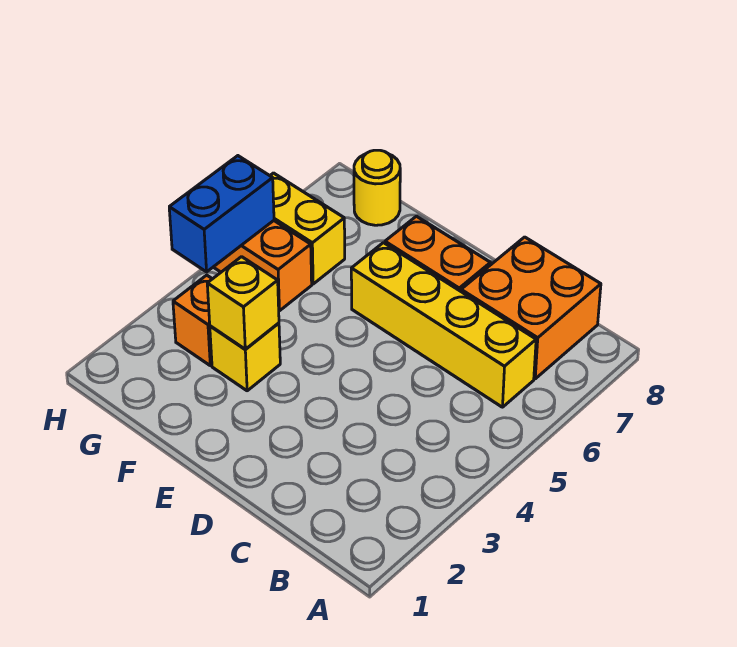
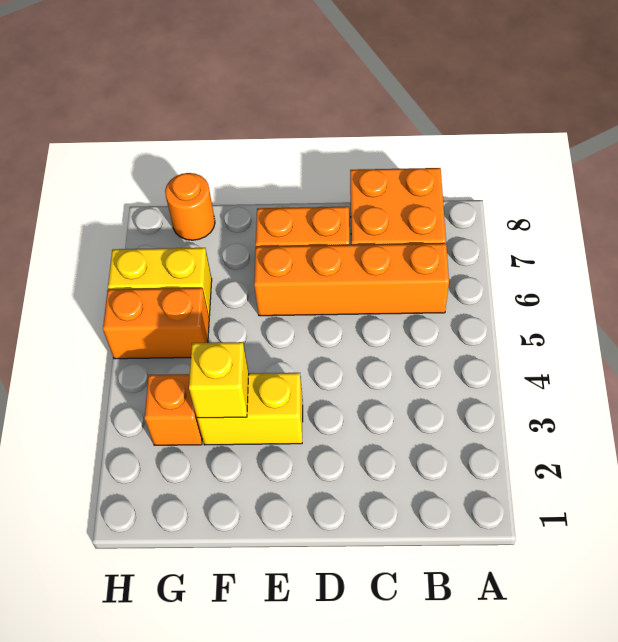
yellow 1x4 brick [351,243,536,407] -> orange 1x4 brick [254,243,449,316]
yellow 1x1 brick [210,323,280,391] -> yellow 1x2 brick [197,373,303,445]
yellow 1x1 round brick [354,150,400,225] -> orange 1x1 round brick [165,173,215,240]
blue 1x2 brick [169,156,274,272] -> none

